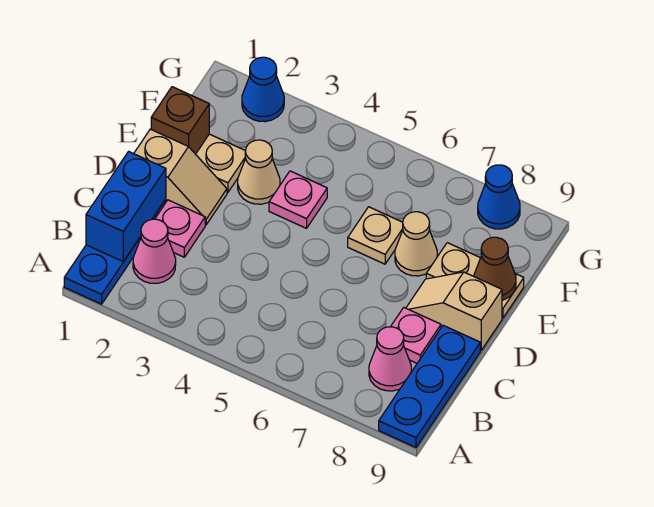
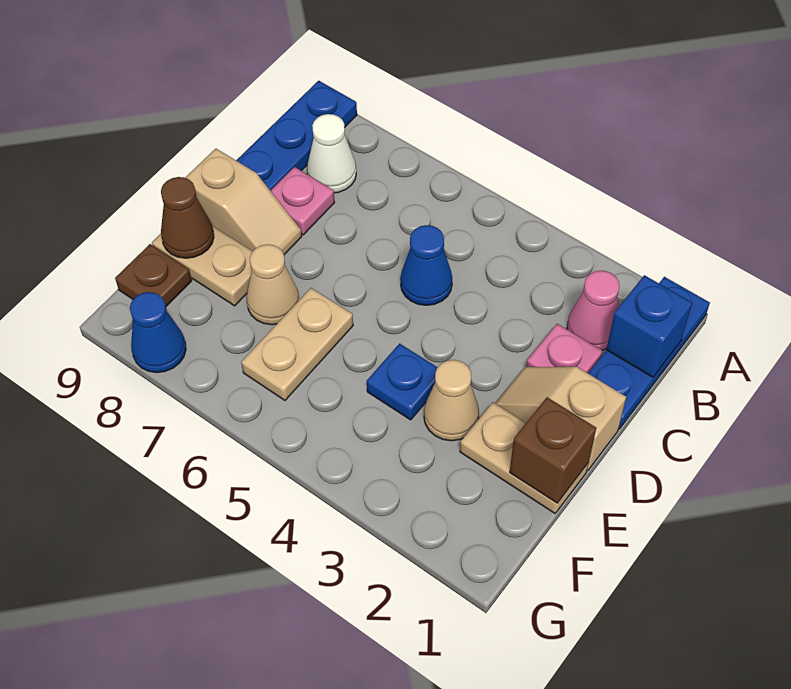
blue 1x2 brick [86,151,166,262] -> blue 1x1 brick [606,275,692,377]
pink 1x1 cone [369,327,411,391] -> white 1x1 cone [307,114,356,193]
pink 1x1 plate [269,171,327,228] -> blue 1x1 plate [367,344,438,420]
tan 1x1 plate [348,207,403,264] -> tan 1x2 plate [241,288,353,400]
none -> brown 1x1 plate [115,244,192,306]
blue 1x1 cone [242,57,284,122] -> blue 1x1 cone moved to [400,225,452,305]

